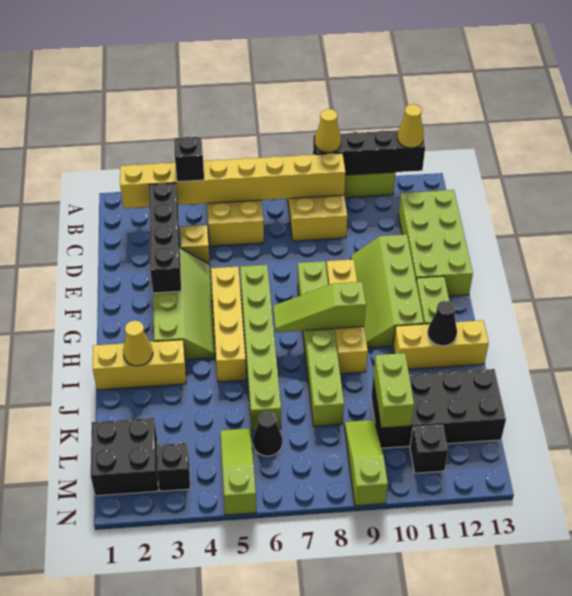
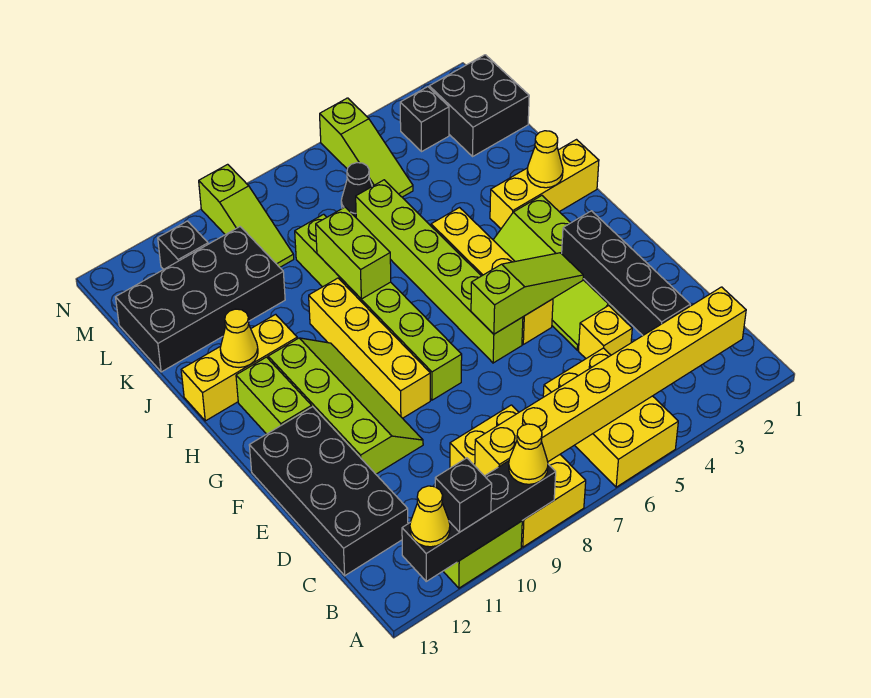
black 1x1 brick [174,137,204,182] -> black 1x1 brick moved to [435,458,492,532]
lime 2x4 brick [398,190,473,296] -> black 2x4 brick [249,407,408,576]
lime 1x3 slope [273,282,366,332] -> lime 1x3 slope moved to [471,253,583,334]
black 1x1 cone [428,301,457,346] -> yellow 1x1 cone [220,309,258,367]
lime 1x2 brick [373,353,414,428] -> lime 1x2 brick moved to [316,207,391,299]

